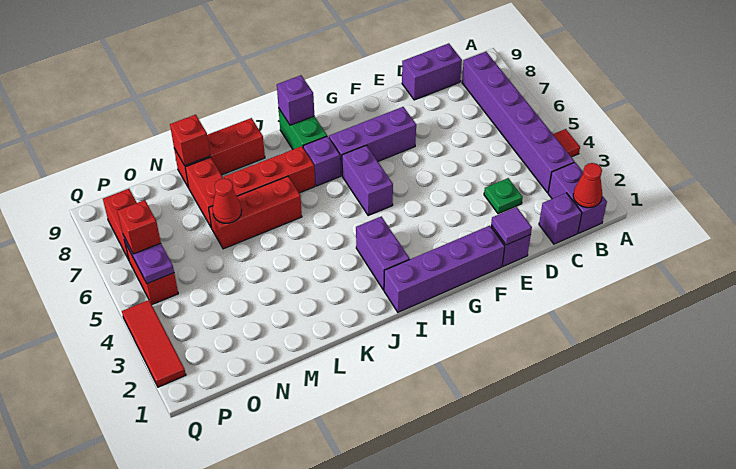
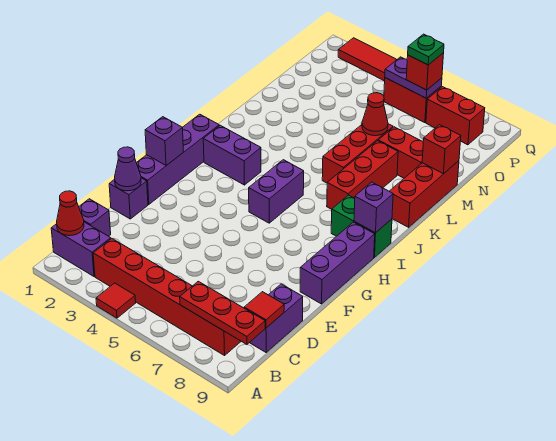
purple 1x6 brick [462,52,574,193] -> red 1x6 brick [93,238,241,355]
none -> red 1x3 plate [180,281,265,345]
none -> red 1x1 tile [244,292,284,328]
green 1x1 plate [484,178,523,214] -> green 1x1 plate moved to [408,34,444,65]
purple 1x1 tile [491,207,532,245] -> purple 1x1 cone [115,147,141,191]
purple 1x3 brick [329,107,416,175] -> purple 1x3 brick moved to [300,222,375,304]
purple 1x2 brick [342,145,393,216] -> purple 1x2 brick turned to [249,160,304,223]
purple 1x1 brick [303,136,341,186] -> purple 1x1 brick moved to [145,117,183,165]

